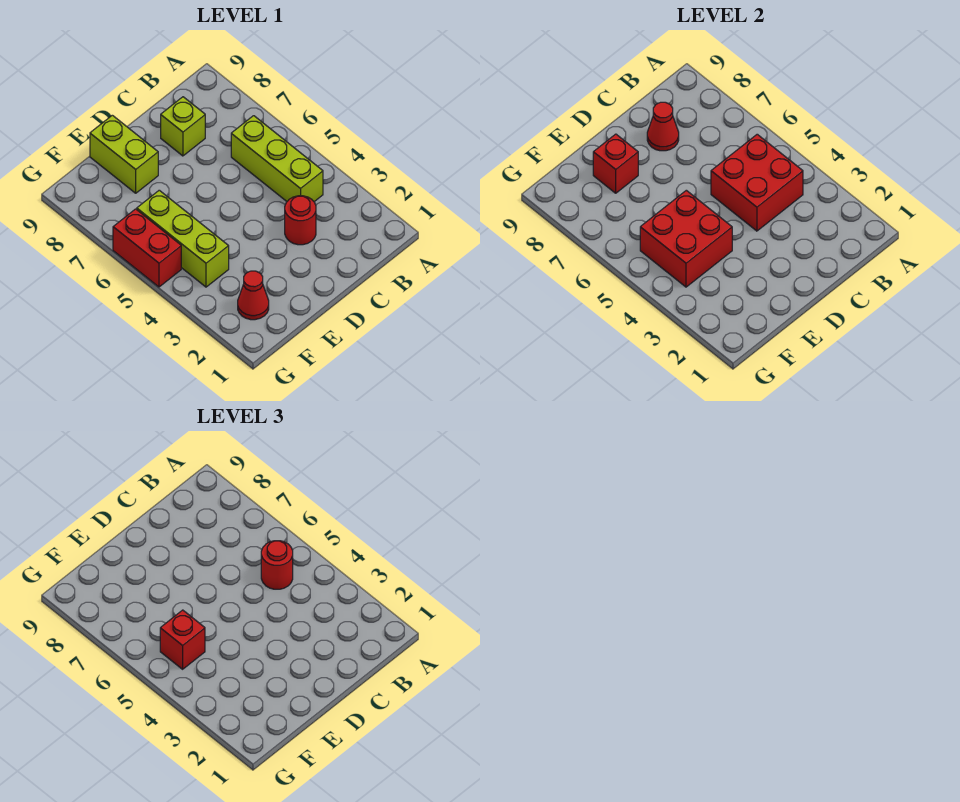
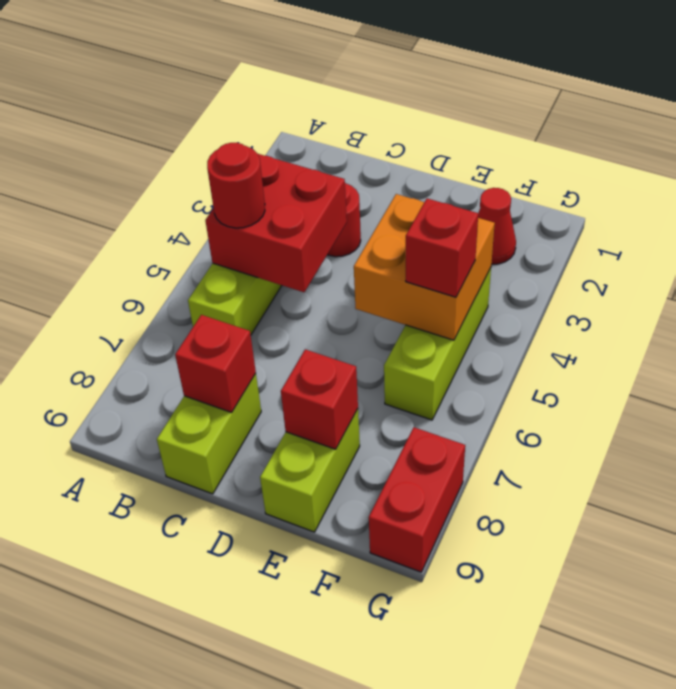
lime 1x1 brick [161,97,205,156] -> lime 1x2 brick [157,374,261,494]
red 1x1 cone [647,102,679,151] -> red 1x1 brick [175,315,256,412]
red 2x2 brick [640,190,732,287] -> orange 2x2 brick [354,194,495,340]
red 1x2 brick [113,209,181,287] -> red 1x2 brick moved to [369,427,465,572]

